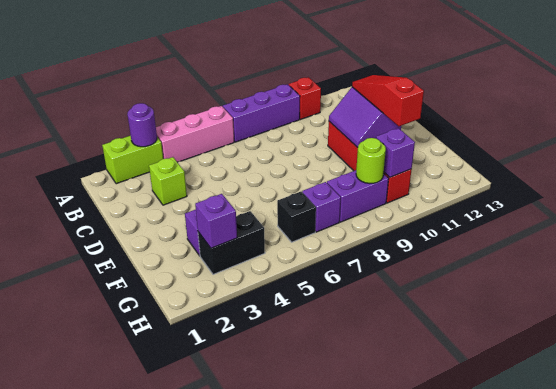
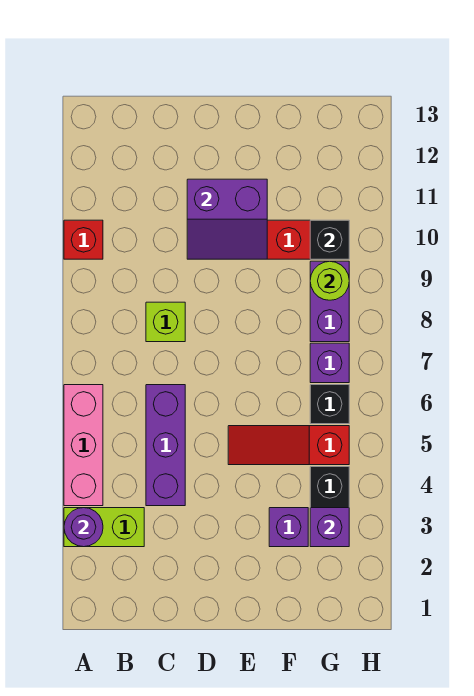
lime 1x2 brick [102,136,163,184] -> lime 1x2 brick turned to [64,508,144,547]
purple 1x3 brick [223,84,300,142] -> purple 1x3 brick moved to [146,385,185,506]
lime 1x1 brick [149,157,187,205] -> lime 1x1 brick moved to [146,302,185,342]
red 1x3 slope [352,75,424,126] -> red 1x3 slope moved to [228,426,349,465]
purple 1x1 brick [376,128,415,177] -> black 1x1 brick [310,220,349,259]

